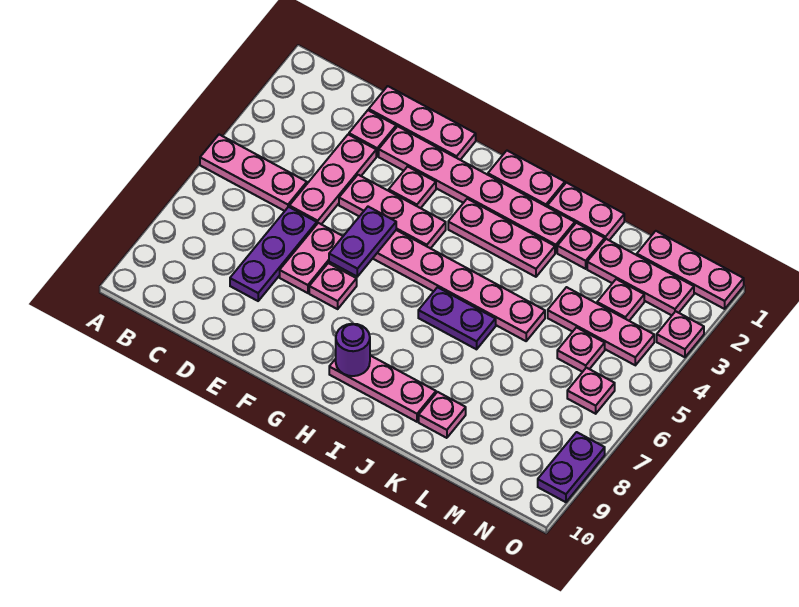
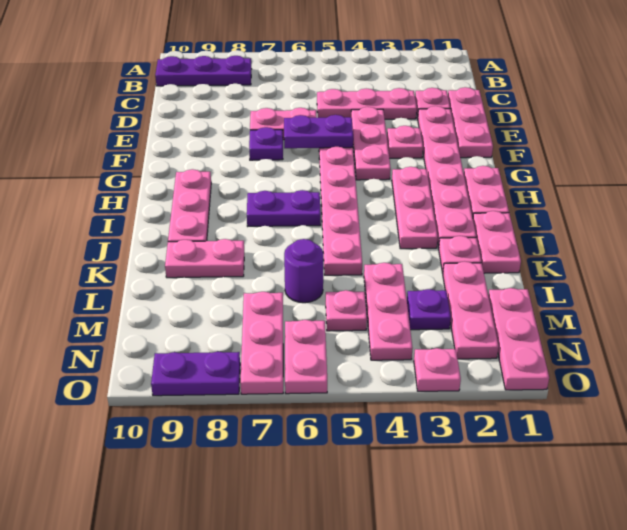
pink 1x3 plate [200,135,307,211] -> pink 1x3 plate moved to [240,292,283,394]
purple 1x3 plate [230,207,317,301] -> purple 1x3 plate moved to [155,56,251,86]
pink 1x1 plate [309,263,357,309] -> purple 1x1 plate [249,127,283,160]
purple 1x1 round brick [336,324,370,376] -> purple 1x1 round brick moved to [284,239,323,303]
purple 1x2 plate [418,287,496,349] -> purple 1x2 plate turned to [247,190,321,226]
pink 1x1 plate [419,392,466,438] -> pink 1x2 plate [165,239,244,278]
pink 1x1 plate [597,279,644,321] -> purple 1x1 plate [407,289,451,330]
pink 1x1 plate [567,368,615,414] -> pink 1x2 plate [285,320,327,394]

